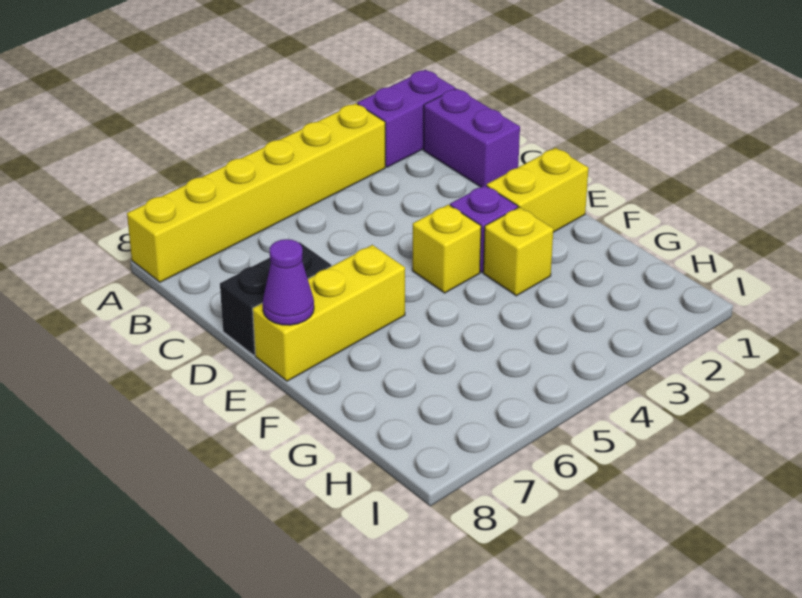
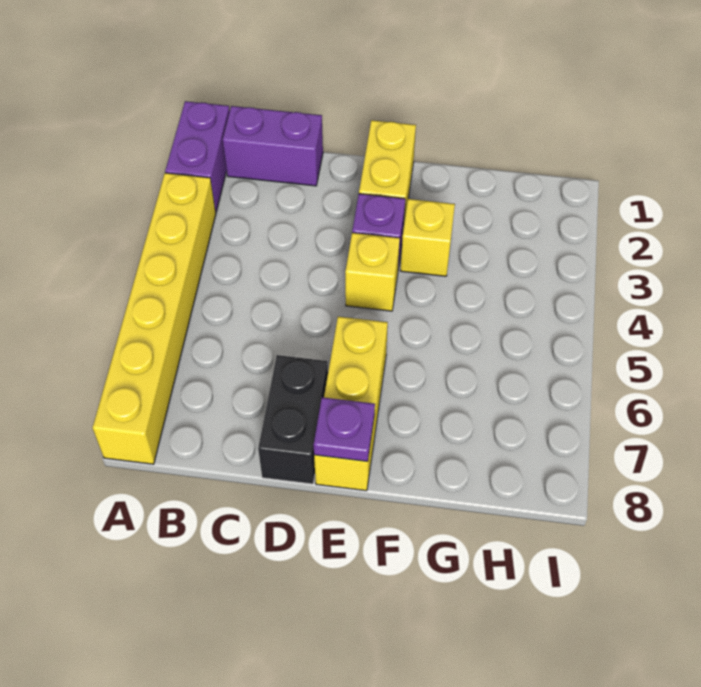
purple 1x1 cone [263,239,314,325] -> purple 1x1 plate [314,397,375,461]

